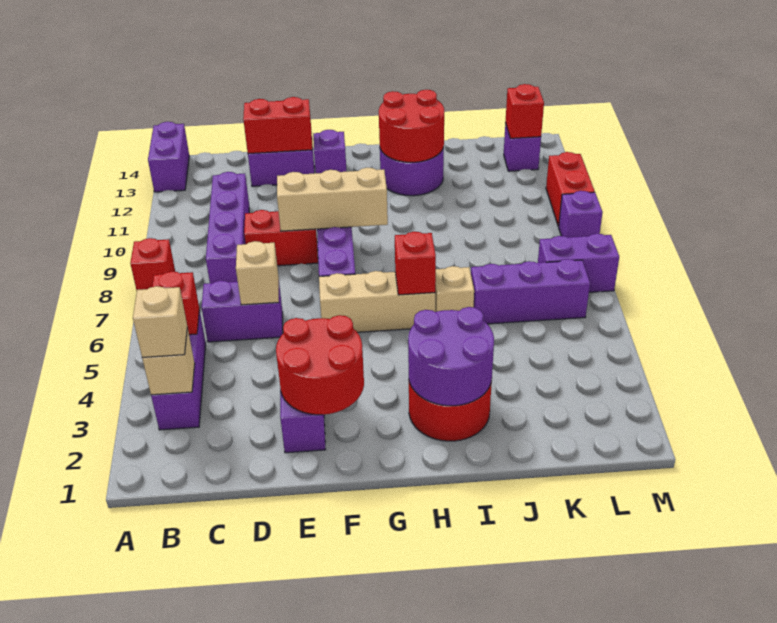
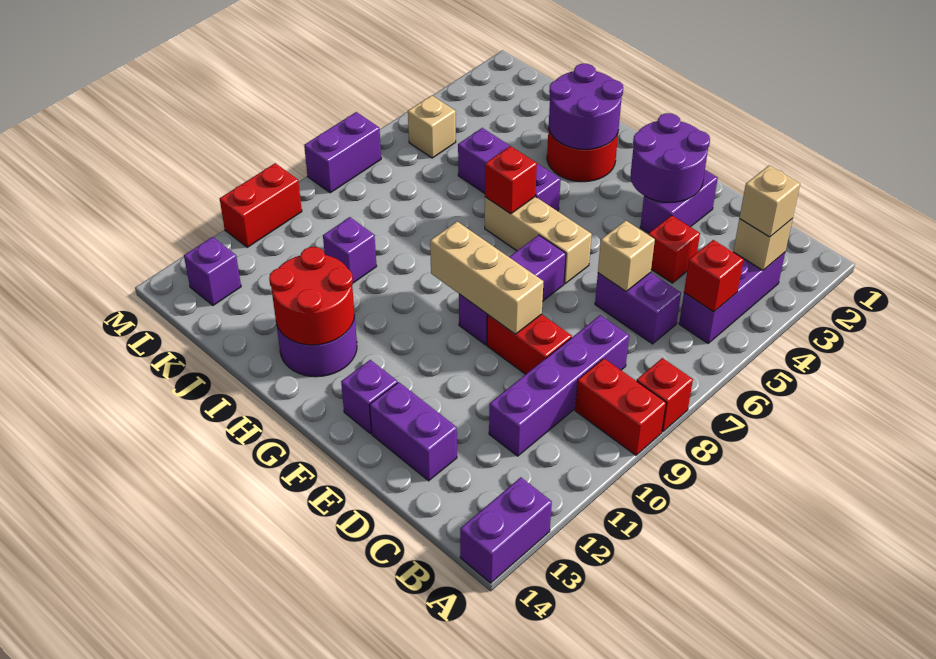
red 1x2 brick [243,97,312,154] -> red 1x2 brick moved to [575,359,666,455]
red 2x2 round brick [276,315,364,415] -> purple 2x2 round brick [631,113,710,202]
tan 1x1 brick [435,266,474,312] -> tan 1x1 brick moved to [408,95,456,158]
purple 1x3 brick [471,259,590,324] -> purple 1x3 brick moved to [458,128,561,211]
purple 1x2 brick [538,234,619,292] -> purple 1x2 brick turned to [304,112,381,193]
red 1x1 brick [505,84,544,138] -> red 1x1 brick moved to [648,215,700,283]
purple 1x1 brick [558,191,603,237] -> purple 1x1 brick moved to [323,217,377,283]

